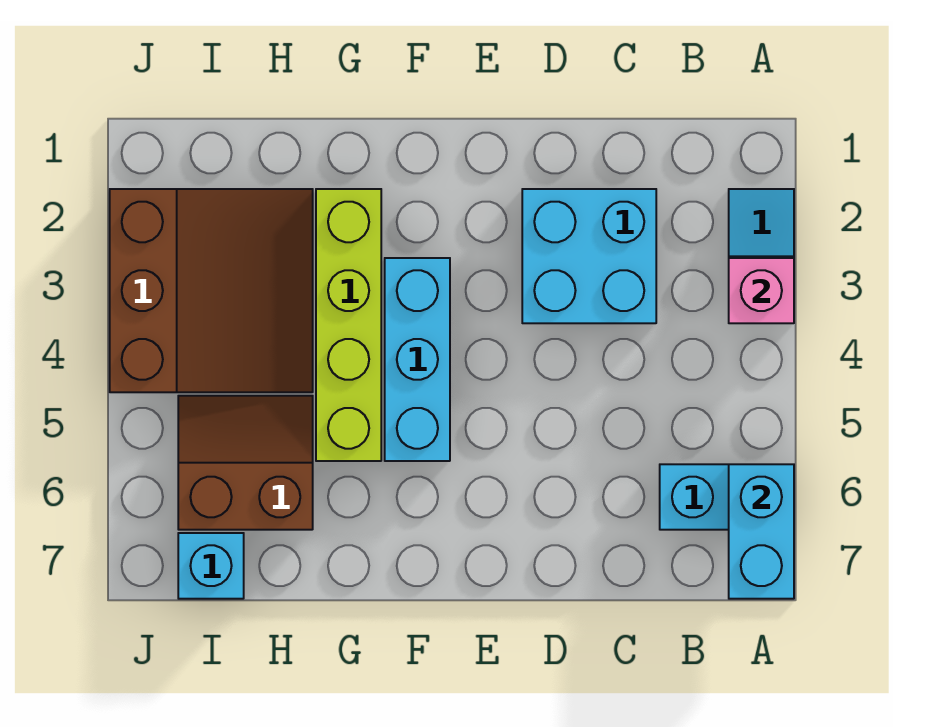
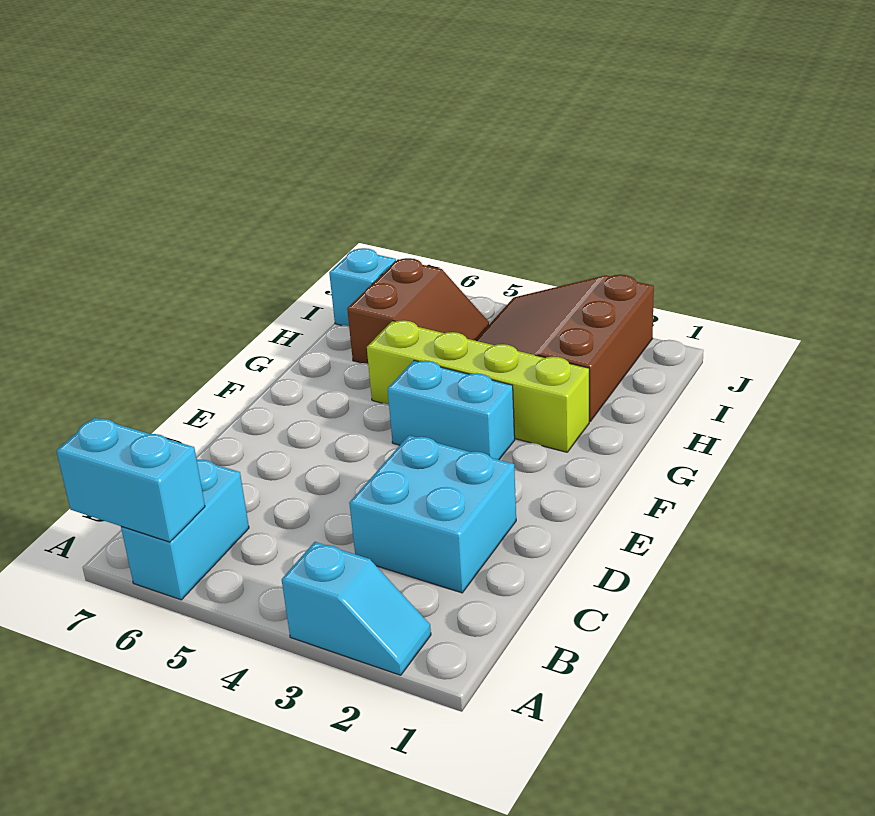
pink 1x1 brick [729,258,794,323] -> none
cyan 1x3 brick [385,258,450,461] -> cyan 1x2 brick [388,361,515,460]
brown 3x3 slope [110,189,313,392] -> brown 3x3 slope turned to [475,275,654,421]

